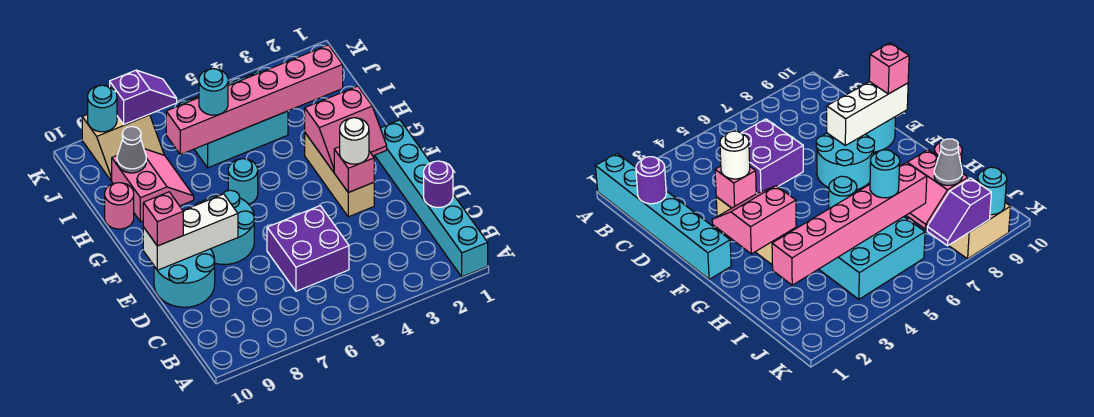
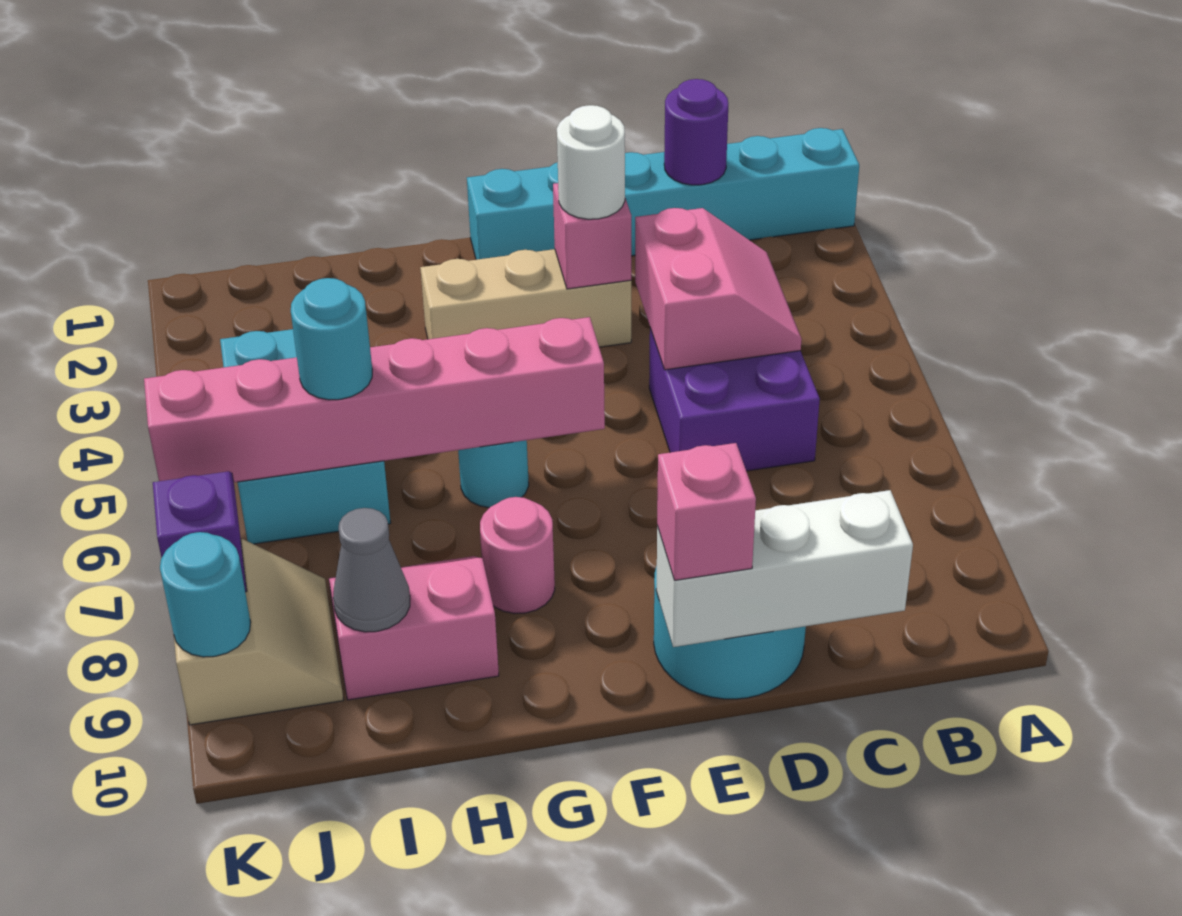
cyan 2x2 round brick [196,190,254,264] -> none
white 1x3 brick [143,194,238,270] -> white 1x3 brick turned to [656,490,913,647]
pink 2x2 slope [305,86,387,172] -> pink 2x2 slope moved to [635,208,802,370]
pink 1x1 round brick [105,183,134,229] -> pink 1x1 round brick moved to [480,497,555,614]
pink 1x6 brick [166,45,343,155] -> pink 1x6 brick turned to [144,317,605,482]

